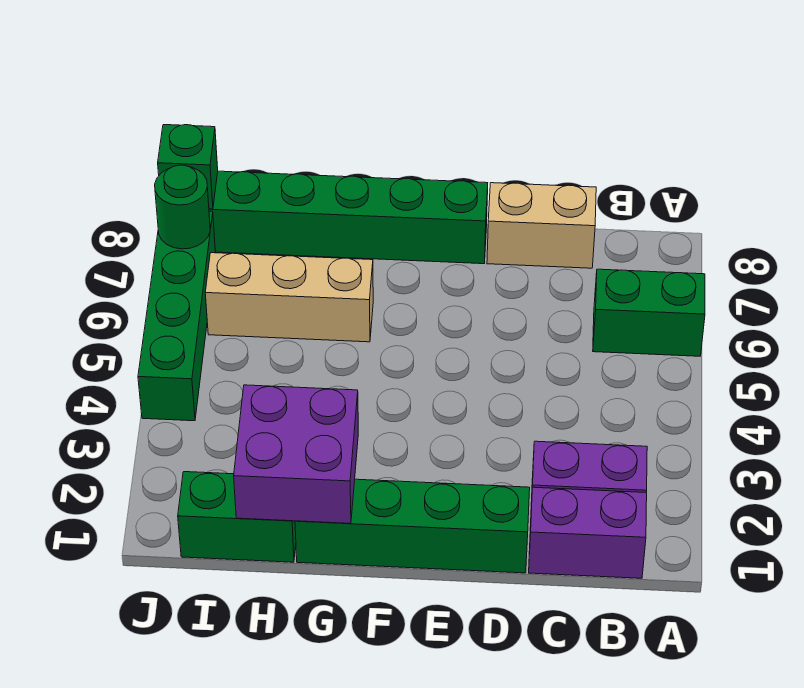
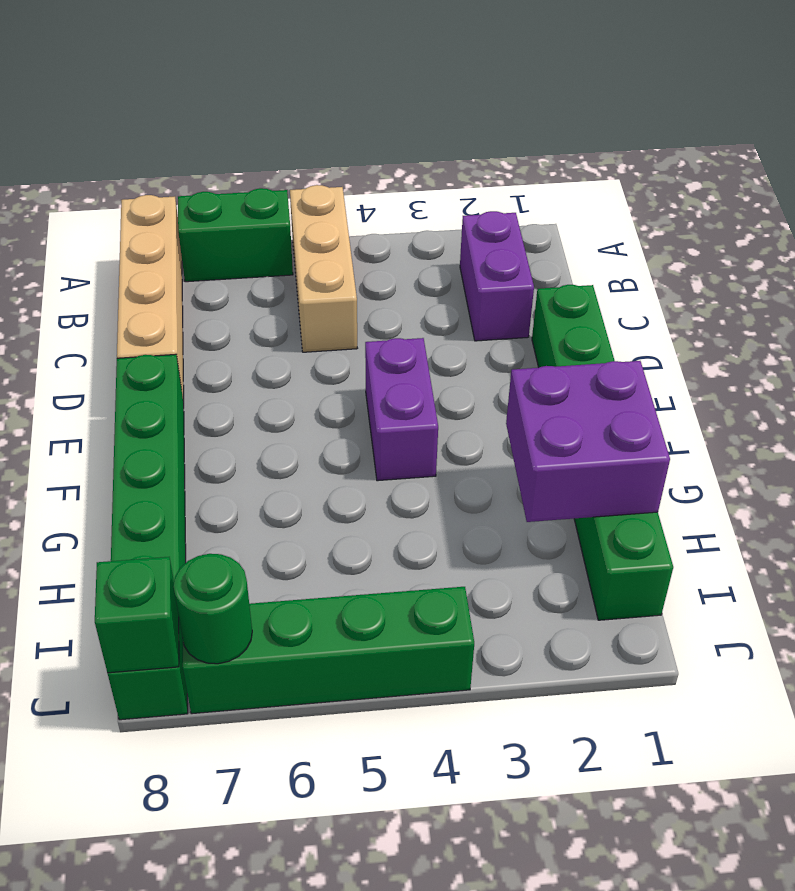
green 1x2 brick [593,269,705,356] -> green 1x2 brick turned to [178,188,293,282]
purple 1x2 brick [529,487,647,578] -> purple 1x2 brick moved to [365,338,438,481]
tan 1x2 brick [487,183,596,268] -> tan 1x4 brick [117,195,184,401]
tan 1x3 brick [205,253,373,342] -> tan 1x3 brick moved to [290,185,357,352]

